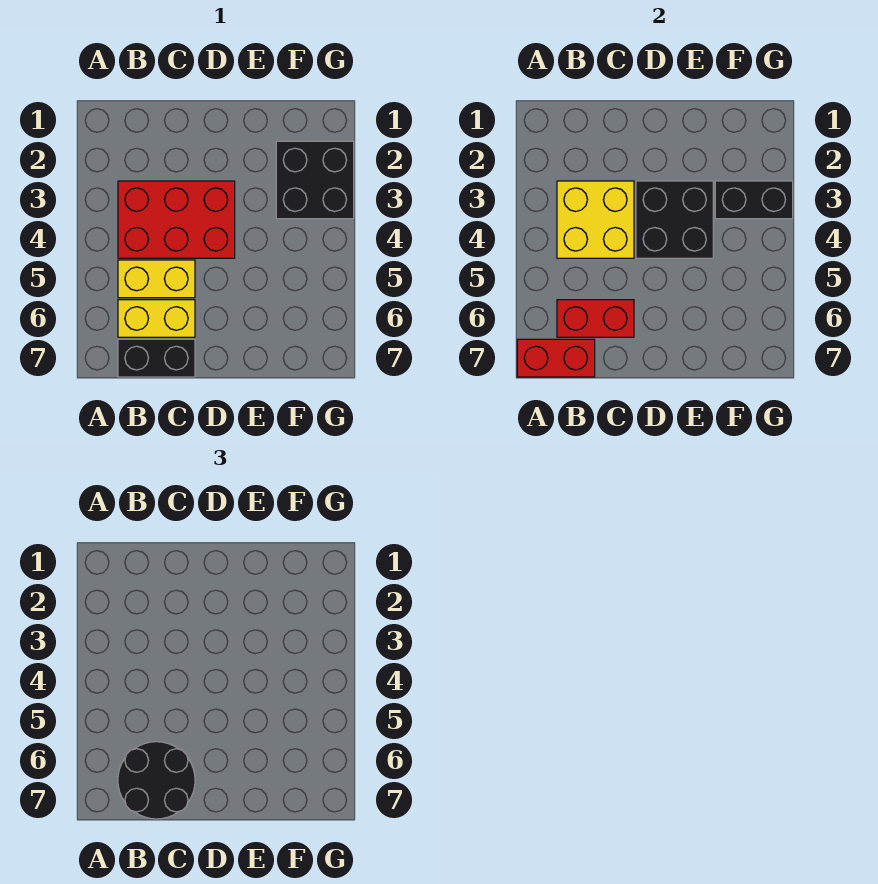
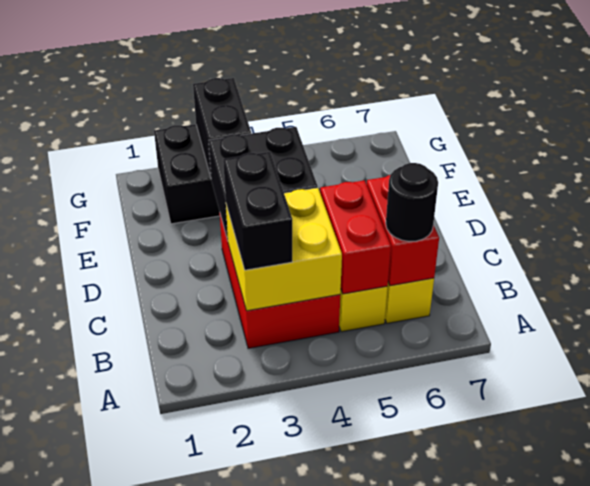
red 1x2 brick [517,339,595,377] -> red 1x2 brick moved to [320,180,391,294]
black 2x2 round brick [118,742,195,819] -> black 1x1 round brick [386,163,438,242]
black 1x2 brick [118,339,195,377] -> black 1x2 brick moved to [223,152,292,270]

